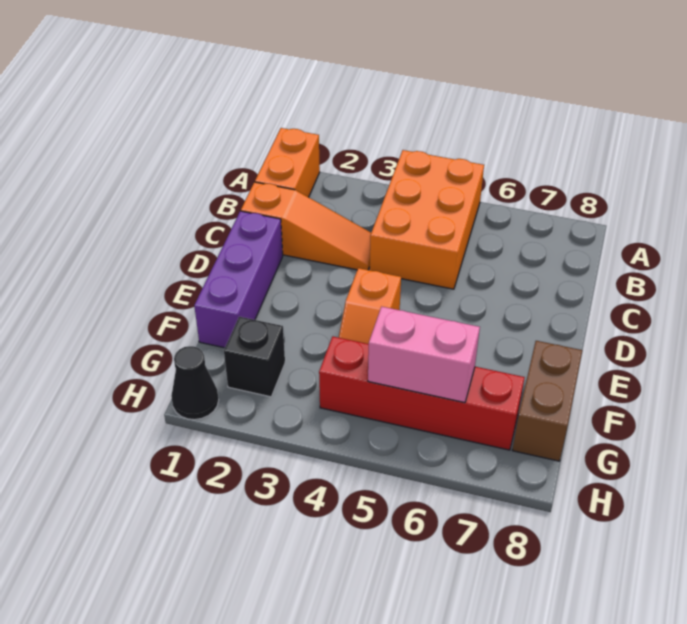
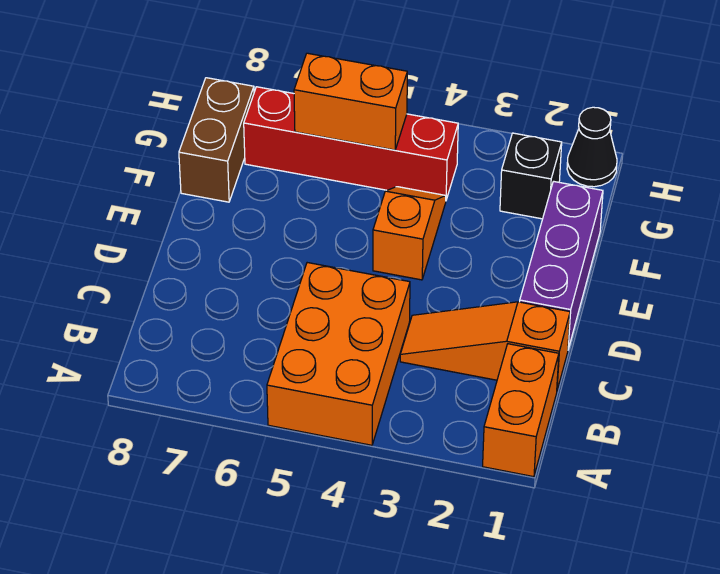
pink 1x2 brick [368,307,480,403] -> orange 1x2 brick [294,53,407,150]

